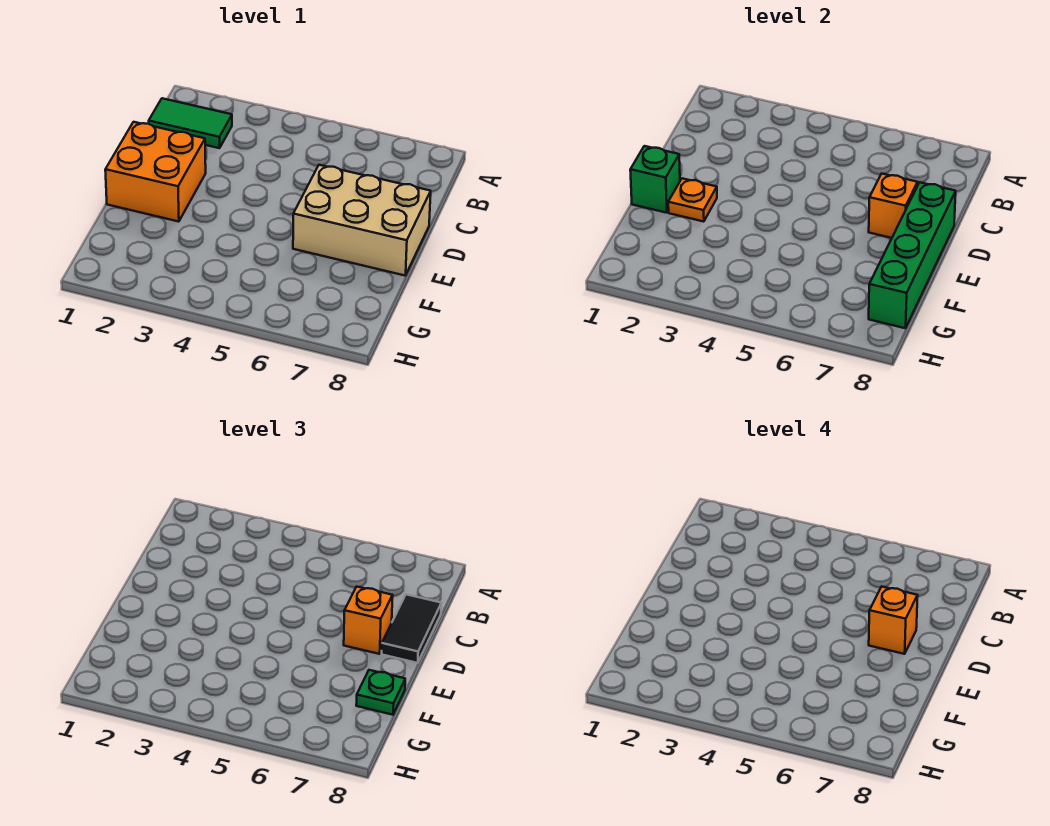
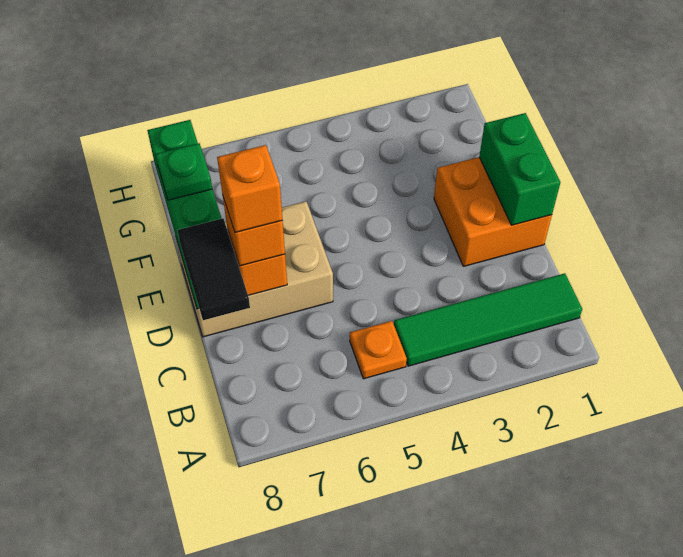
green 1x2 tile [149,98,232,148] -> green 1x4 tile [394,273,582,366]
green 1x1 brick [630,146,680,213] -> green 1x2 brick [479,113,560,225]
orange 1x1 plate [668,178,717,222] -> orange 1x1 plate moved to [350,321,407,379]

